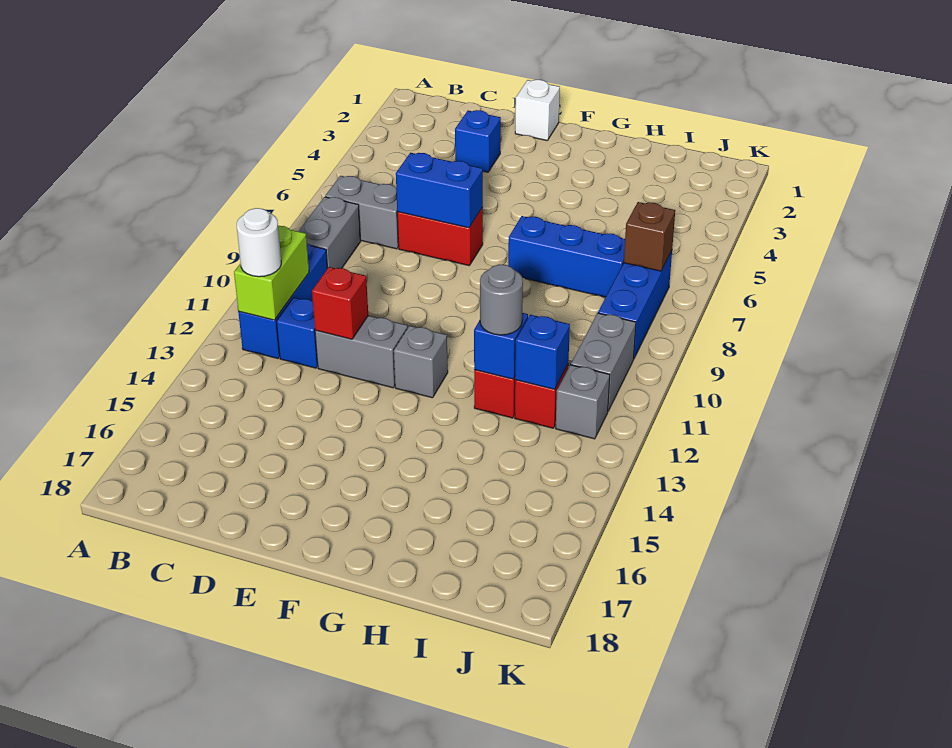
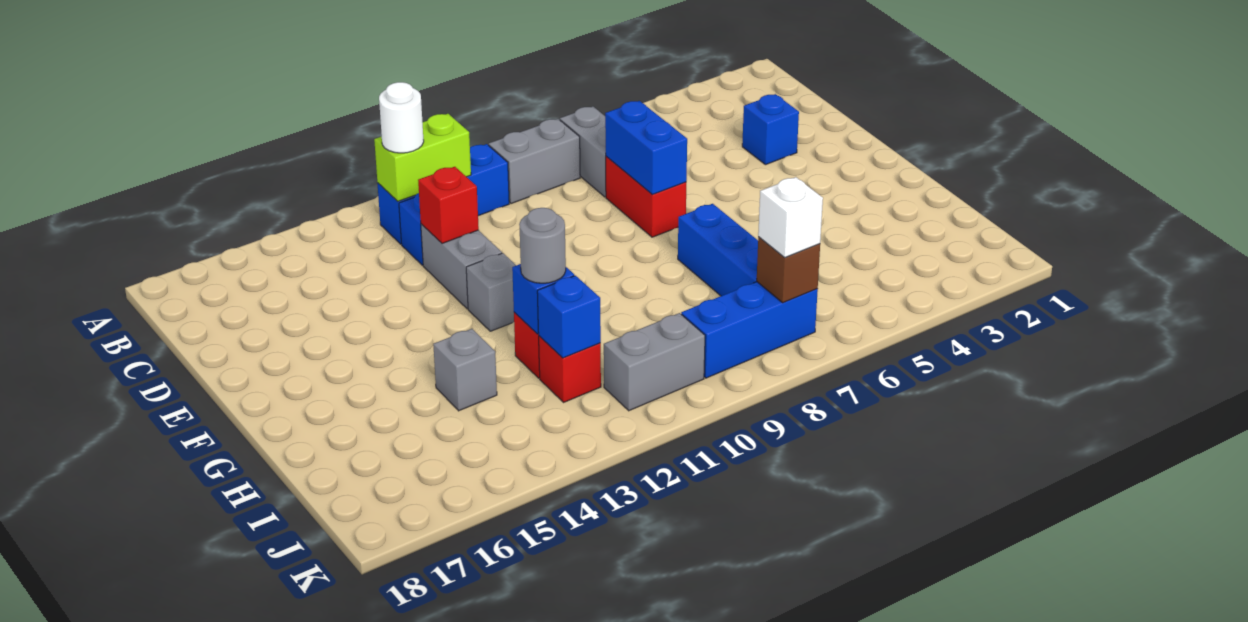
white 1x1 brick [515,80,560,141] -> white 1x1 brick moved to [758,177,823,258]
grey 1x1 brick [556,365,610,439] -> grey 1x1 brick moved to [433,329,497,411]

